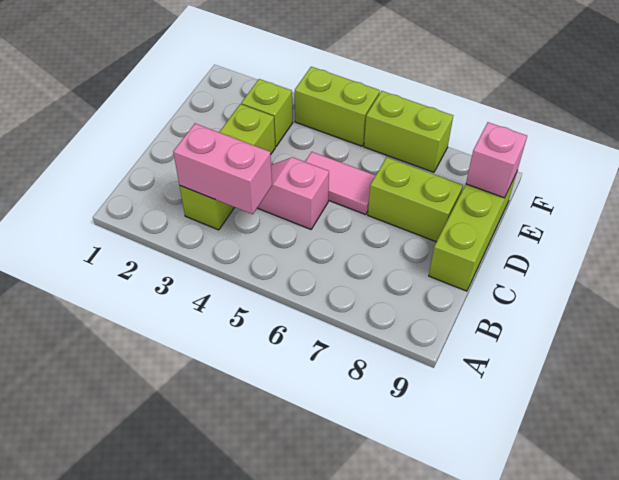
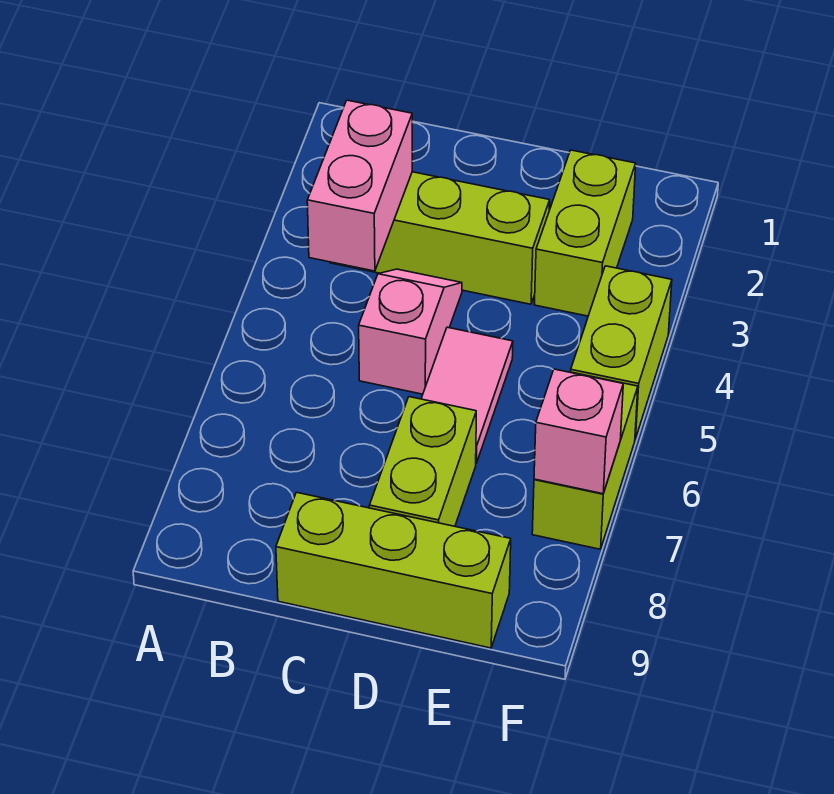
lime 1x1 brick [241,79,293,147] -> lime 1x2 brick [534,150,636,316]
pink 1x1 brick [466,122,527,198] -> pink 1x1 brick moved to [534,369,623,494]

